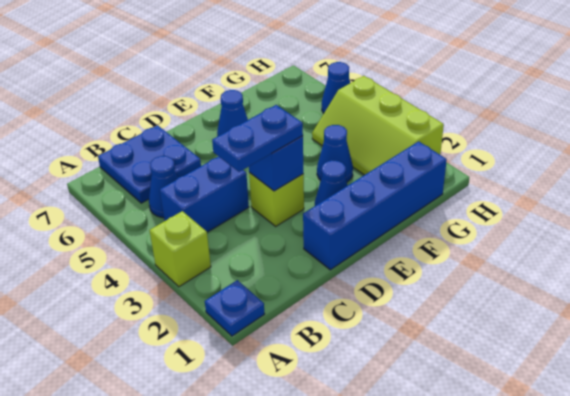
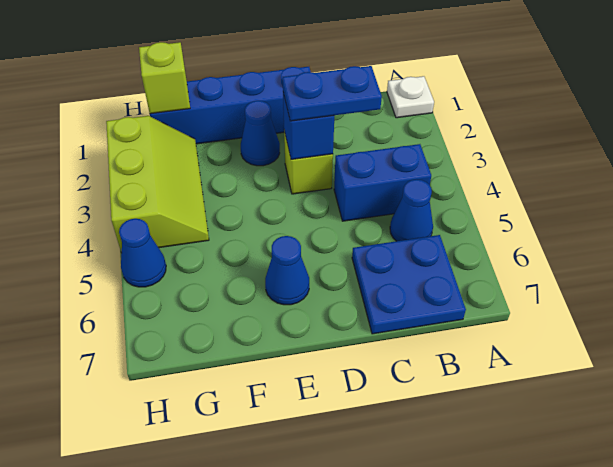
blue 1x1 plate [205,280,264,336] -> white 1x1 plate [387,76,434,118]
lime 1x1 brick [150,211,211,287] -> lime 1x1 brick moved to [139,42,190,114]
blue 1x1 cone [317,125,353,182] -> none

